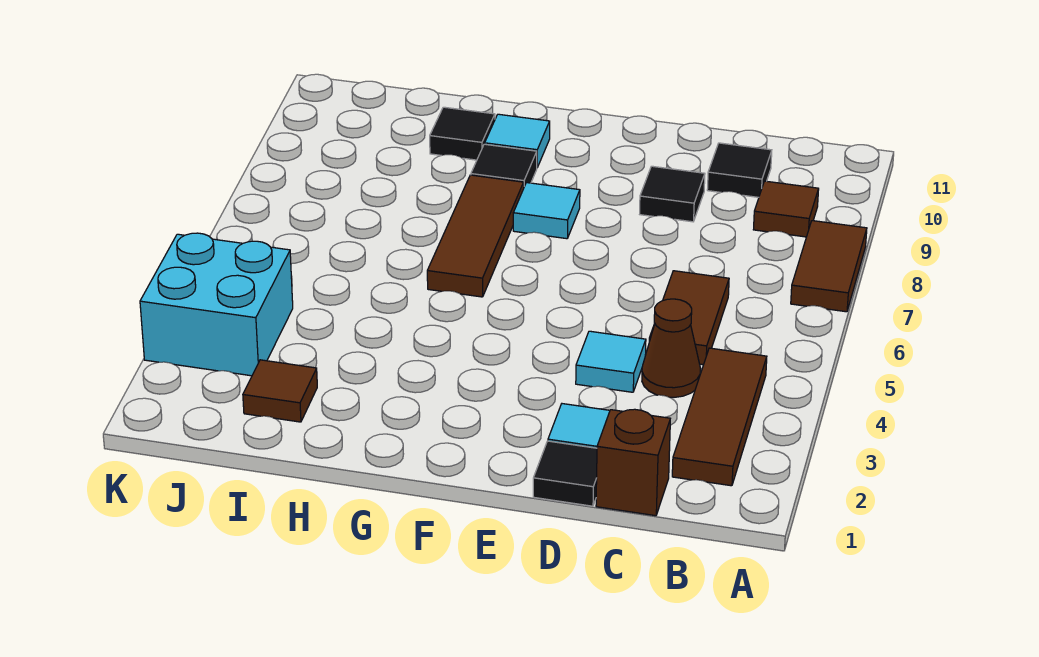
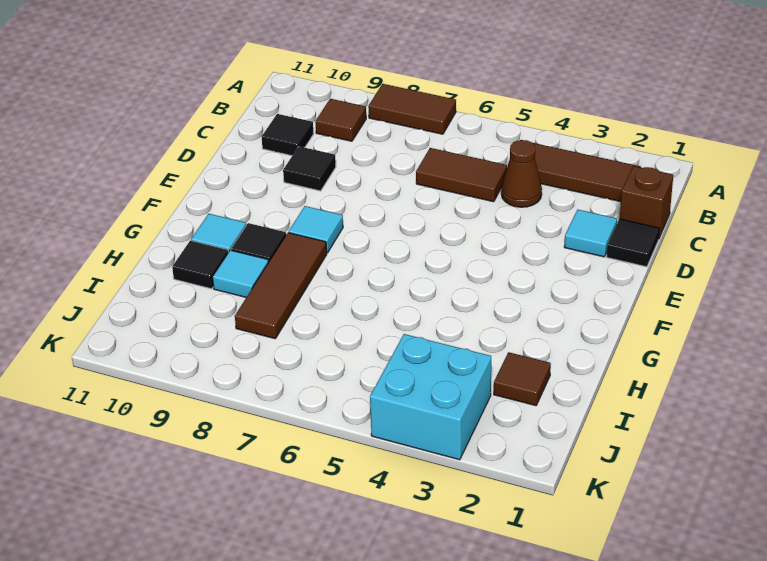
cyan 1x1 tile [576,331,646,392] -> cyan 1x1 tile moved to [212,250,269,297]
brown 1x3 tile [427,175,524,297] -> brown 1x3 tile turned to [235,233,327,339]

